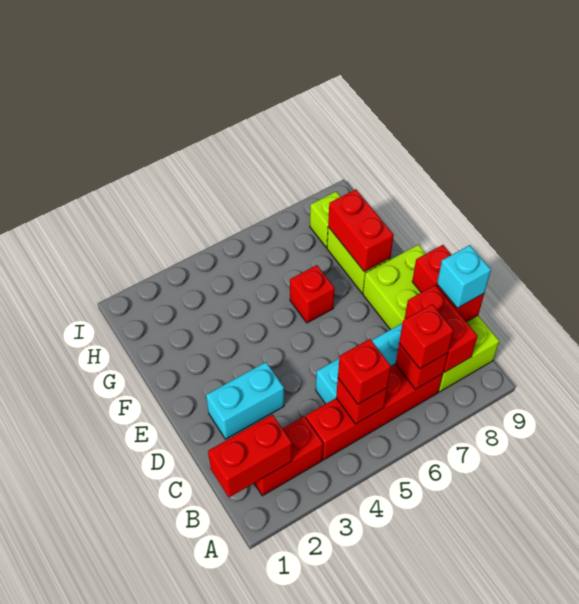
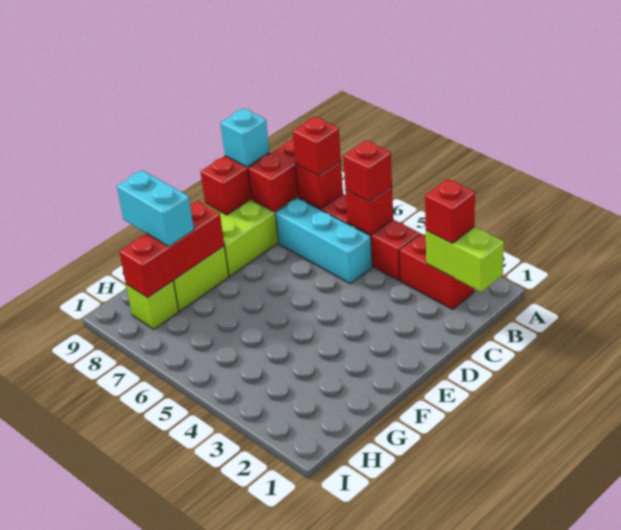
red 1x2 brick [208,415,292,497] -> lime 1x2 brick [426,227,504,292]
cyan 1x2 brick [206,362,284,439] -> cyan 1x2 brick moved to [117,170,194,246]
red 1x1 brick [290,265,335,323] -> red 1x1 brick moved to [425,179,475,243]
red 1x2 brick [328,189,394,272] -> red 1x3 brick [119,201,224,298]

